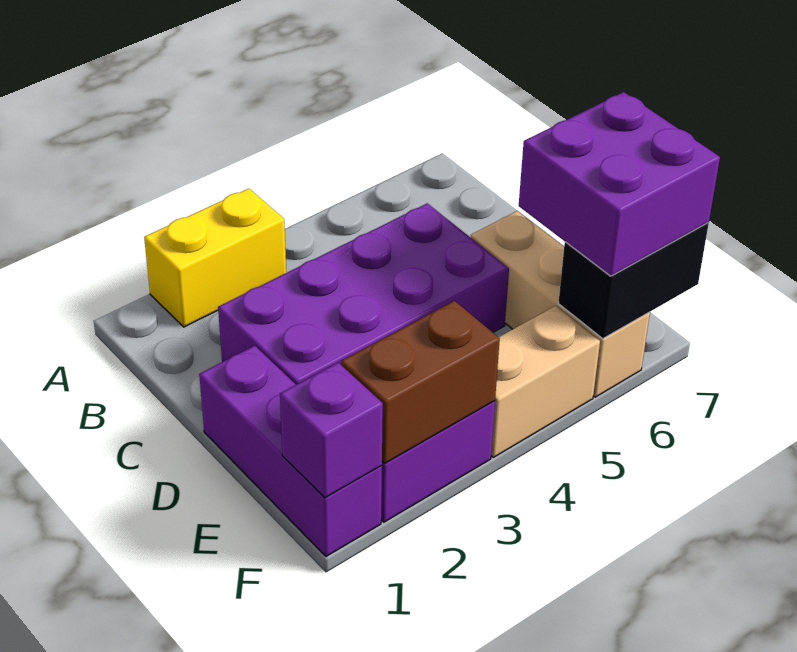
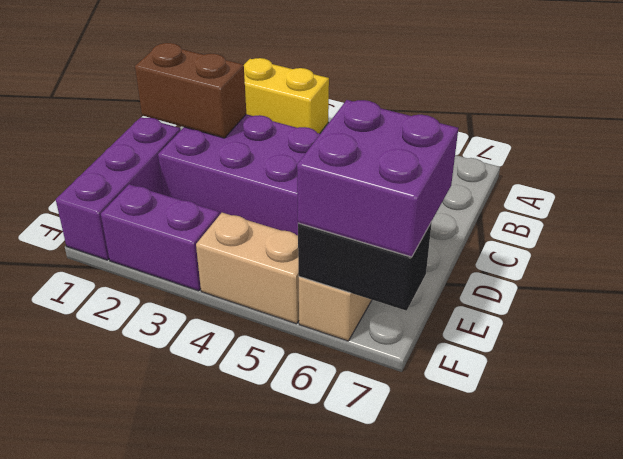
purple 1x1 brick [280,363,383,498] -> none
brown 1x2 brick [341,301,500,463] -> brown 1x2 brick moved to [135,43,246,138]

